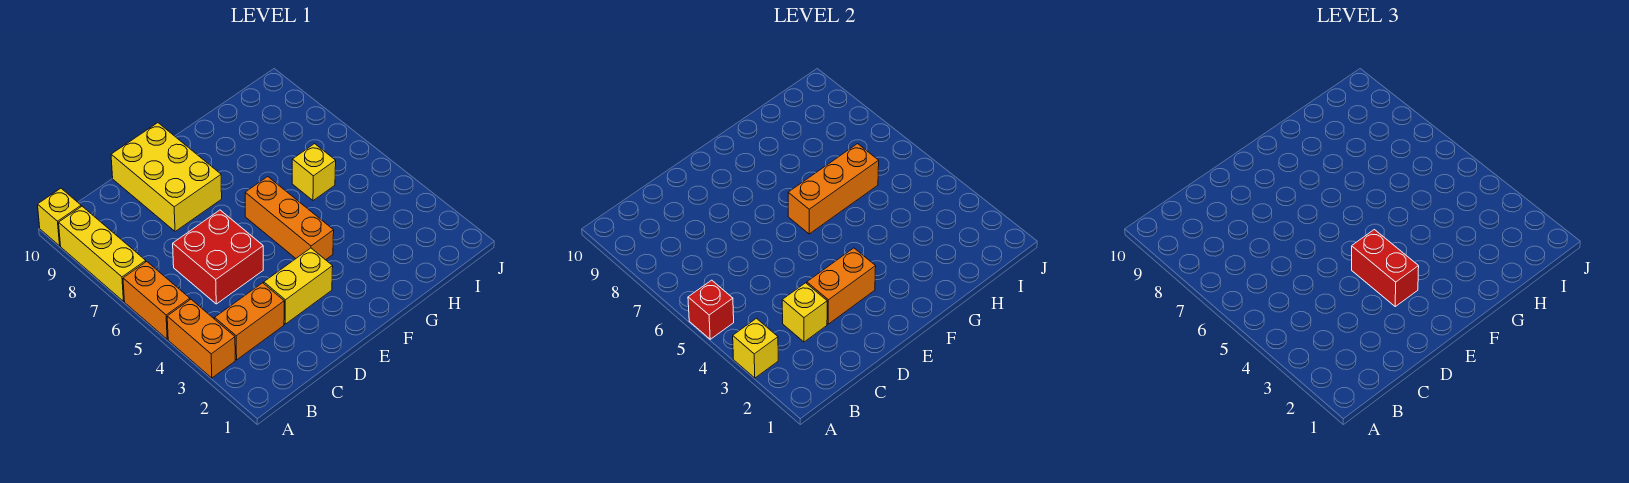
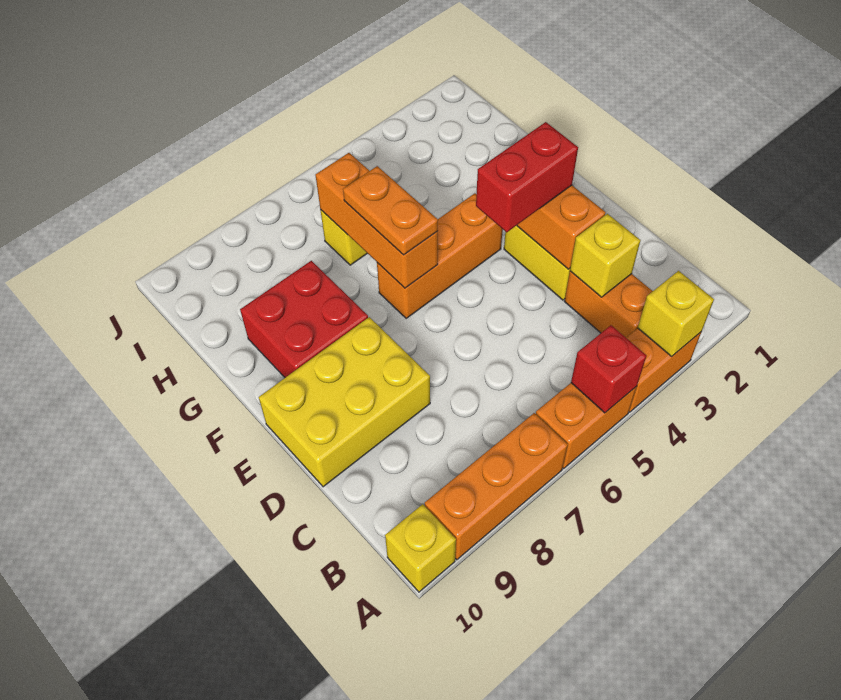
yellow 1x3 brick [59,206,146,301] -> orange 1x3 brick [425,413,568,560]
red 2x2 brick [173,210,263,304] -> red 2x2 brick moved to [240,261,368,378]
none -> orange 1x2 plate [343,166,438,255]

